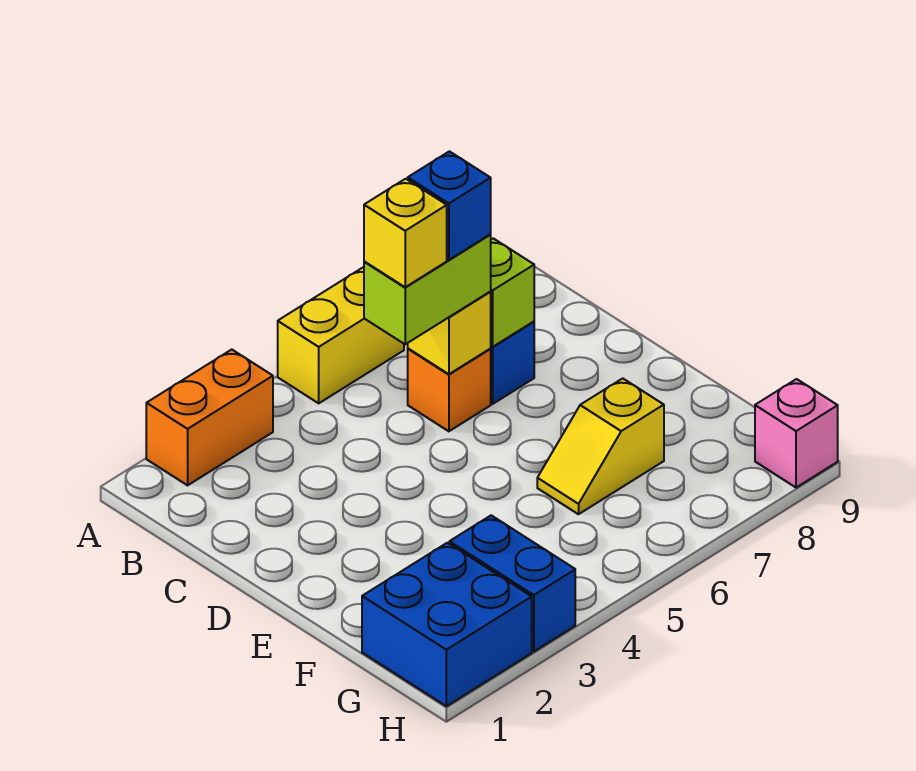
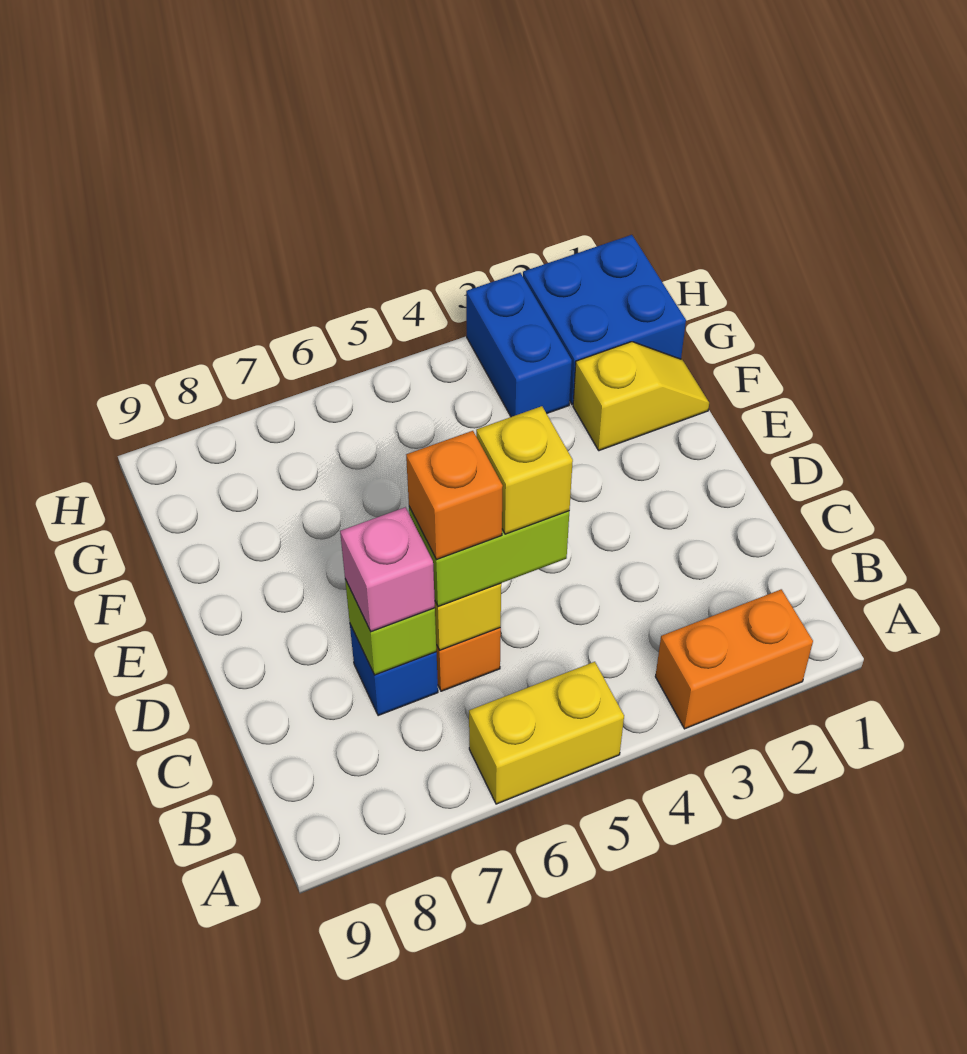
blue 1x1 brick [408,151,491,260] -> orange 1x1 brick [406,431,503,560]
yellow 1x2 slope [537,378,664,514] -> yellow 1x2 slope moved to [573,342,709,451]
pink 1x1 brick [755,379,838,488] -> pink 1x1 brick moved to [340,507,435,632]

